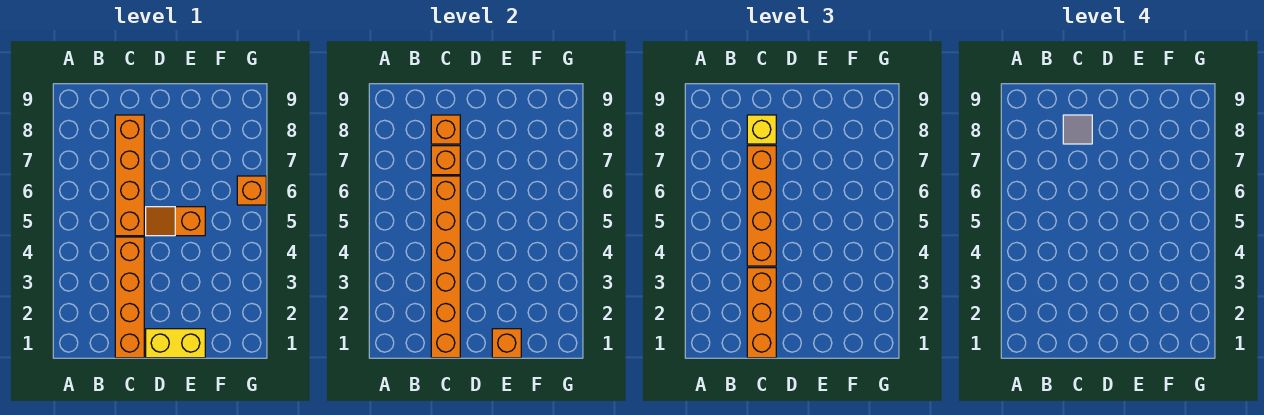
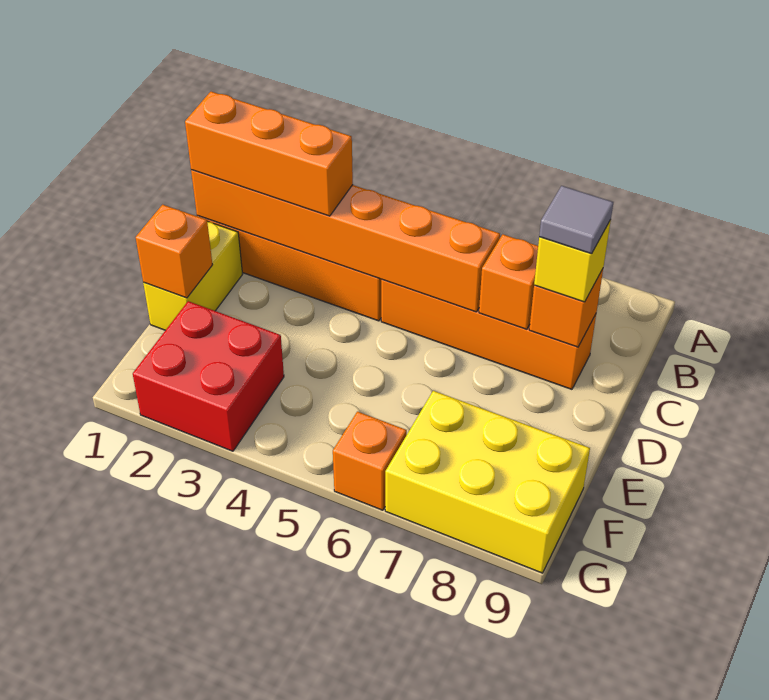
orange 1x4 brick [747,146,776,266] -> none
orange 1x2 slope [146,207,205,236] -> none
none -> red 2x2 brick [133,301,284,451]
none -> yellow 2x3 brick [385,391,590,573]

